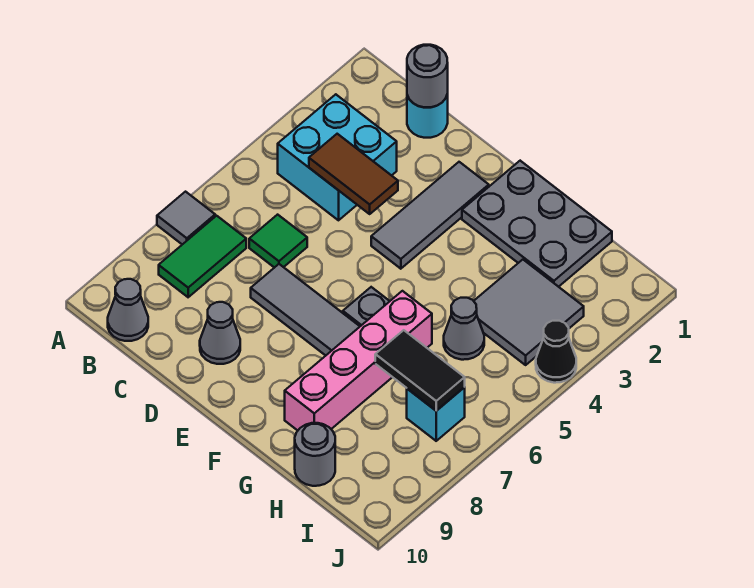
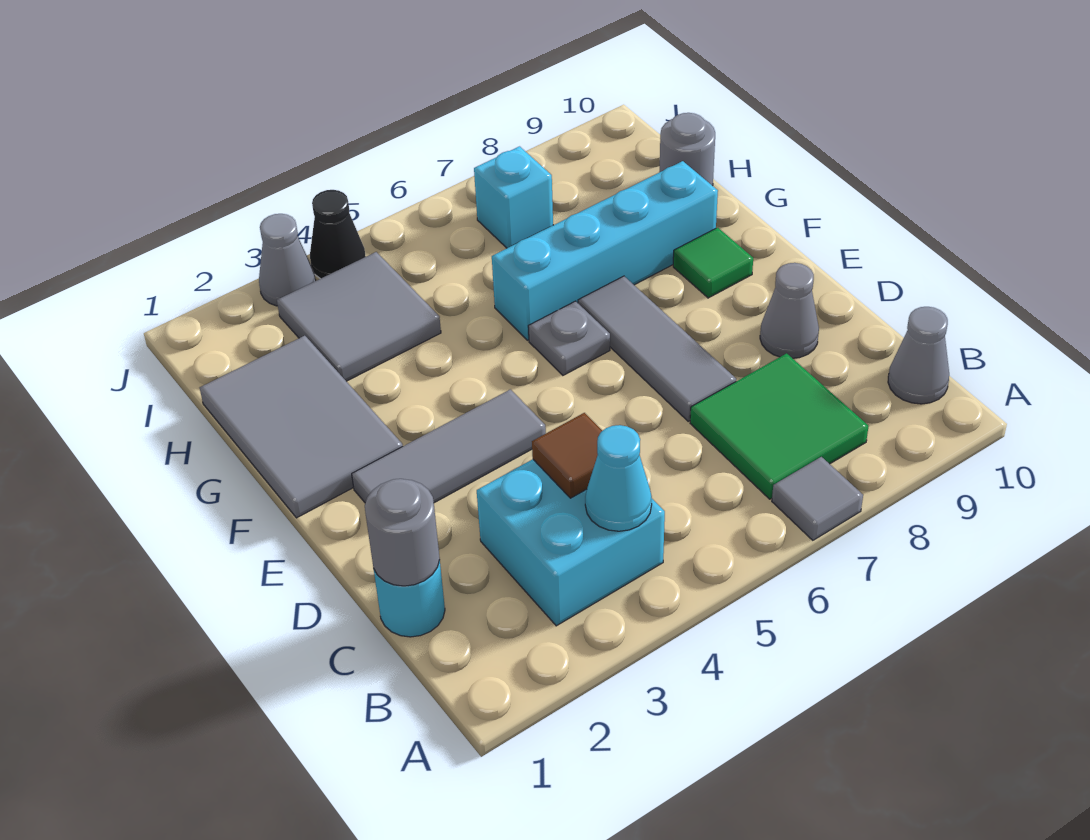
none -> cyan 1x1 cone [585,425,652,531]
green 1x2 tile [159,216,246,297] -> green 2x2 tile [690,353,869,499]
brown 1x2 tile [309,134,398,214] -> brown 1x1 tile [532,413,602,498]
green 1x1 tile [249,215,307,268] -> green 1x1 tile moved to [673,228,753,298]
grey 2x3 plate [462,161,612,287] -> grey 2x3 tile [200,336,403,518]
pink 1x4 brick [285,291,432,430] -> cyan 1x4 brick [492,161,718,340]
grey 1x1 cone [444,298,484,360] -> grey 1x1 cone moved to [259,214,316,306]
black 1x2 tile [375,330,465,411] -> none

